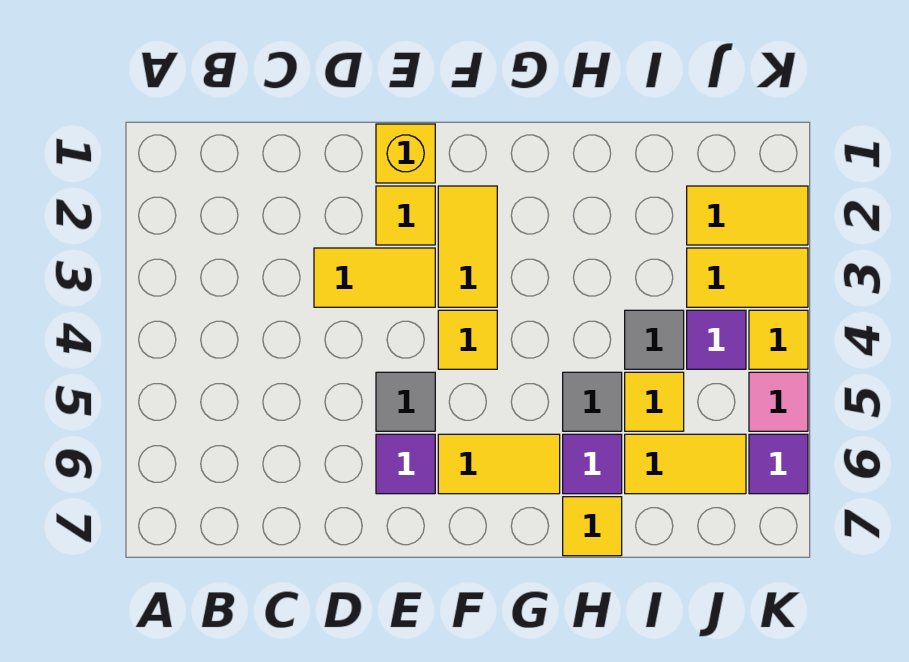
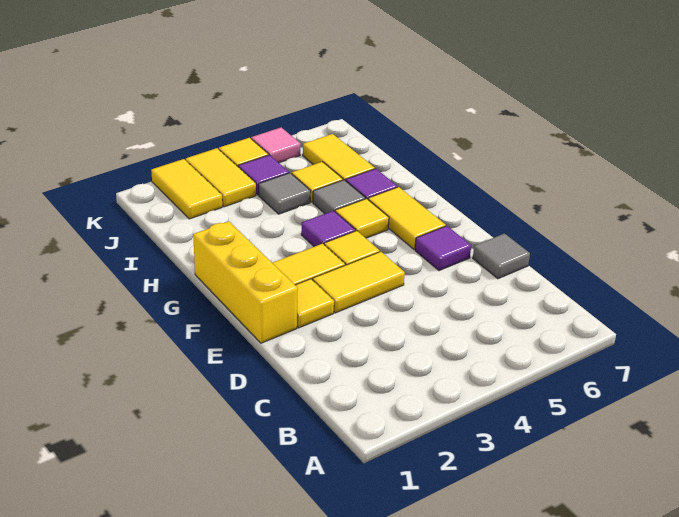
yellow 1x2 tile [314,248,435,307] -> yellow 1x2 tile turned to [313,252,405,313]
yellow 1x1 brick [376,124,435,183] -> yellow 1x3 brick [193,221,298,343]
grey 1x1 tile [376,372,435,431] -> grey 1x1 tile moved to [473,234,530,279]
yellow 1x1 tile [563,497,622,556] -> yellow 1x1 tile moved to [335,199,389,238]
purple 1x1 tile [749,434,808,494] -> purple 1x1 tile moved to [301,211,356,247]

